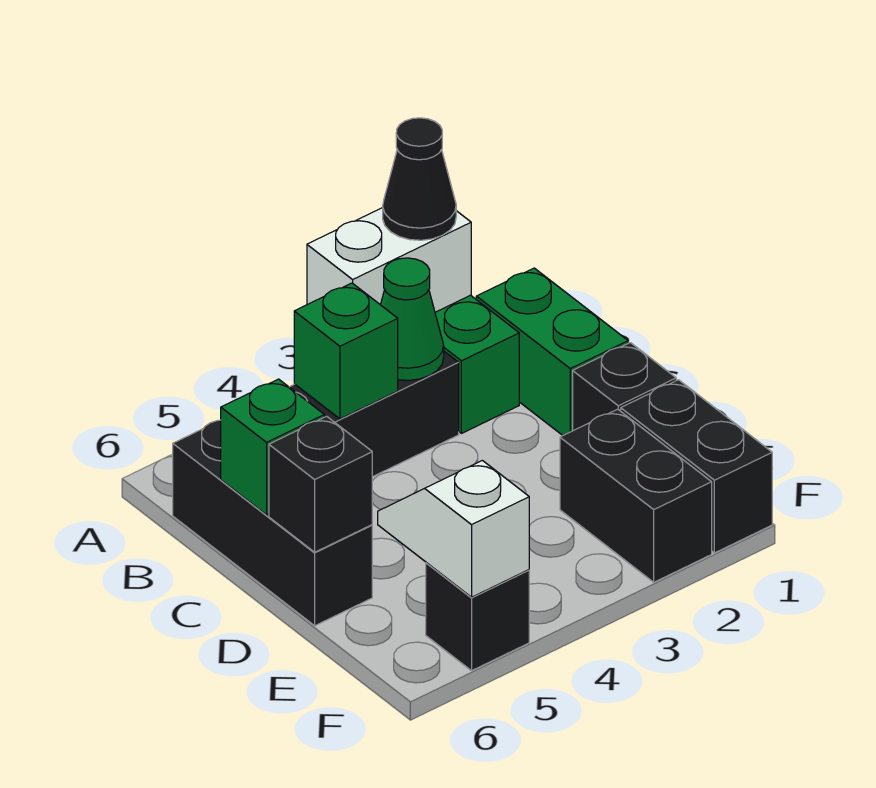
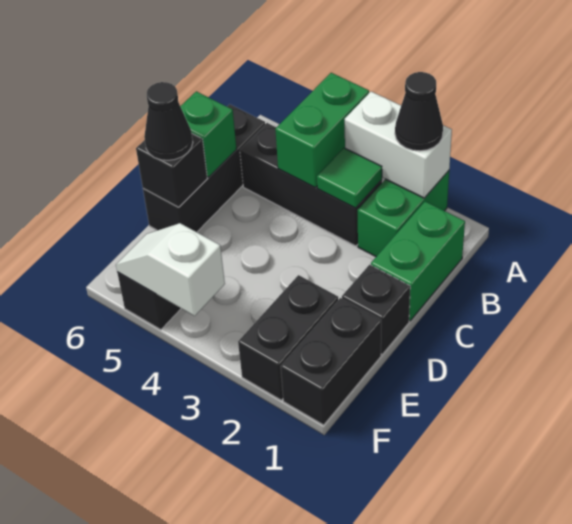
green 1x1 cone [381,258,444,380] -> green 1x1 tile [317,148,382,208]
green 1x1 brick [294,283,398,419] -> green 1x2 brick [275,73,369,187]
none -> black 1x1 cone [144,82,193,160]
white 1x2 slope [378,460,529,597] -> white 1x2 slope turned to [116,223,225,316]

